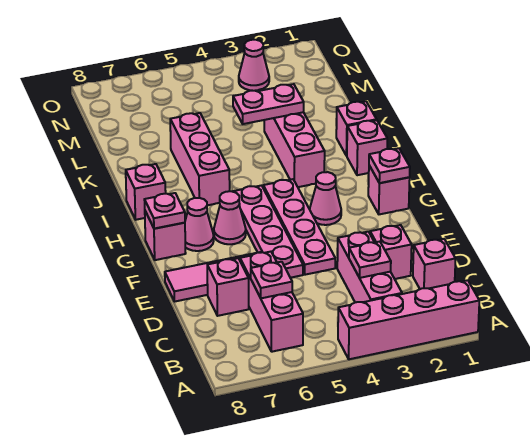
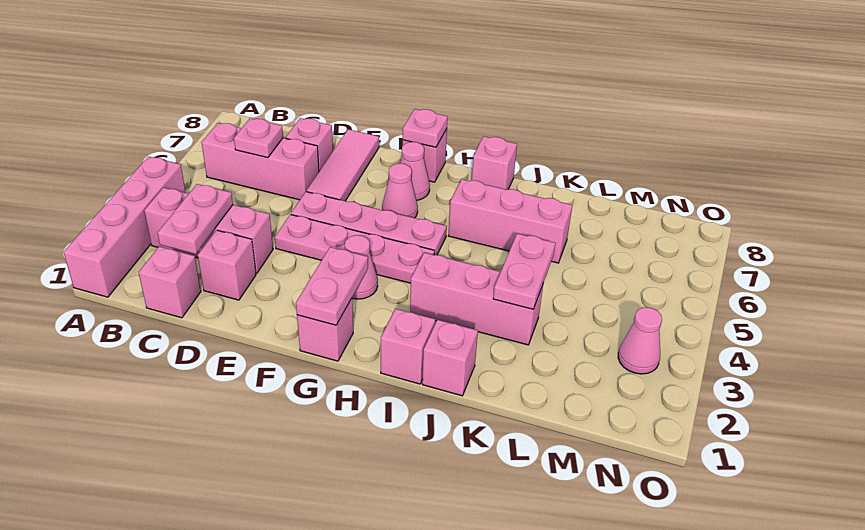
pink 1x1 plate [349,242,391,278] -> pink 1x2 plate [158,184,233,254]
pink 1x1 plate [369,148,410,183] -> pink 1x2 plate [296,247,368,325]

